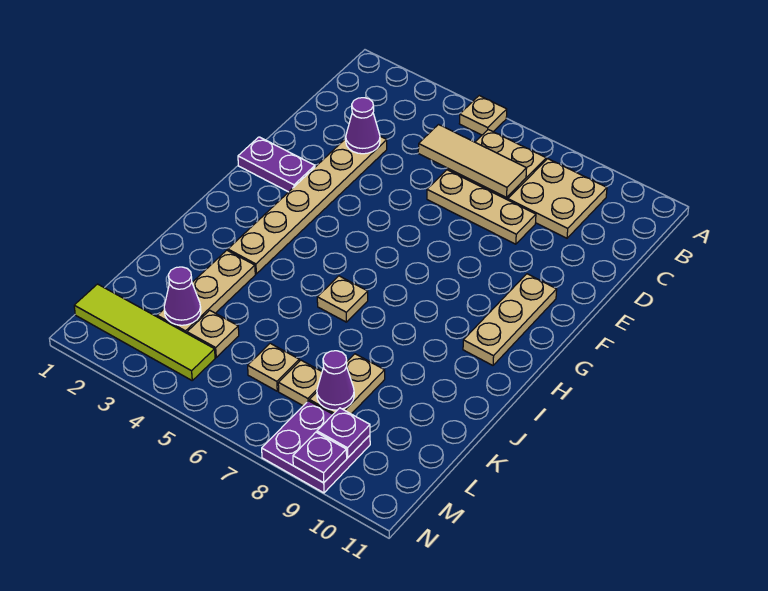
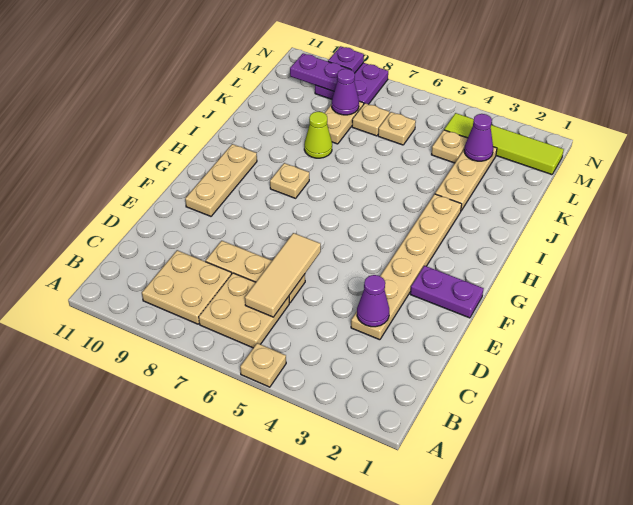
tan 1x3 tile [418,125,527,198] -> tan 1x3 tile turned to [245,233,321,317]
tan 1x1 plate [317,276,368,322] -> tan 1x1 plate moved to [270,163,309,198]
none -> lime 1x1 cone [304,112,332,158]
purple 1x1 plate [317,408,370,458] -> purple 1x2 plate [290,53,351,91]

